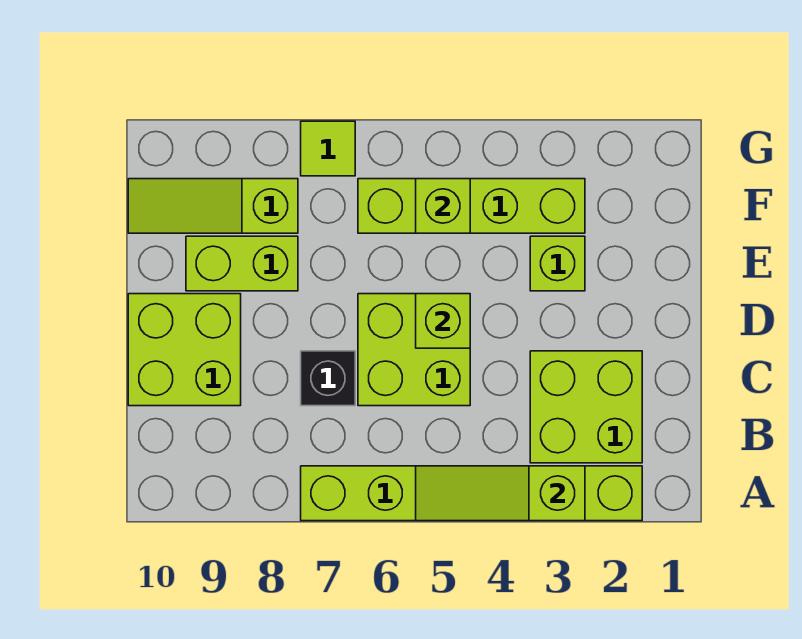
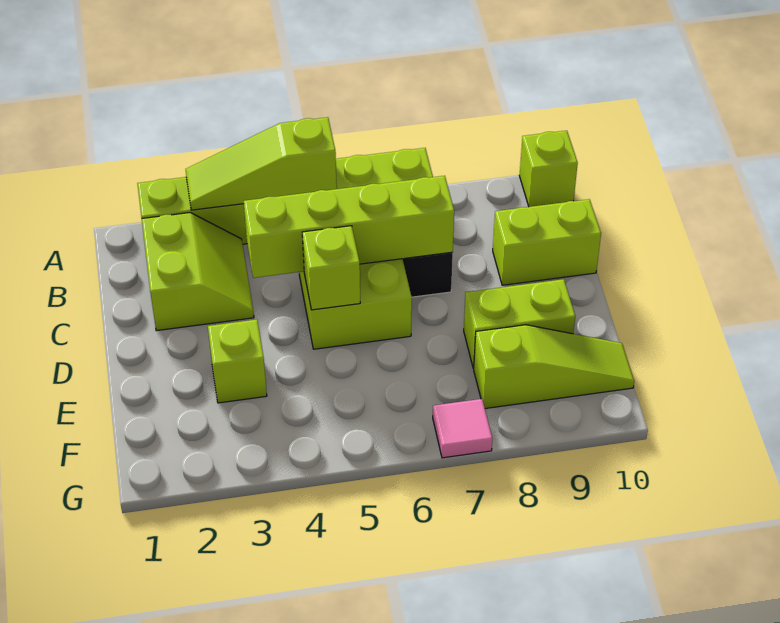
lime 1x3 slope [416,466,585,521] -> lime 1x3 slope turned to [186,117,337,210]
lime 2x2 brick [530,351,642,463] -> lime 2x2 slope [142,213,254,331]
lime 2x2 brick [128,294,241,406] -> lime 1x2 brick [493,199,601,285]
lime 1x4 brick [358,179,585,233] -> lime 1x4 brick moved to [244,176,454,278]
lime 1x1 brick [416,179,470,233] -> lime 1x1 brick moved to [519,131,578,207]
lime 1x1 tile [301,121,355,176] -> pink 1x1 tile [433,399,492,458]

